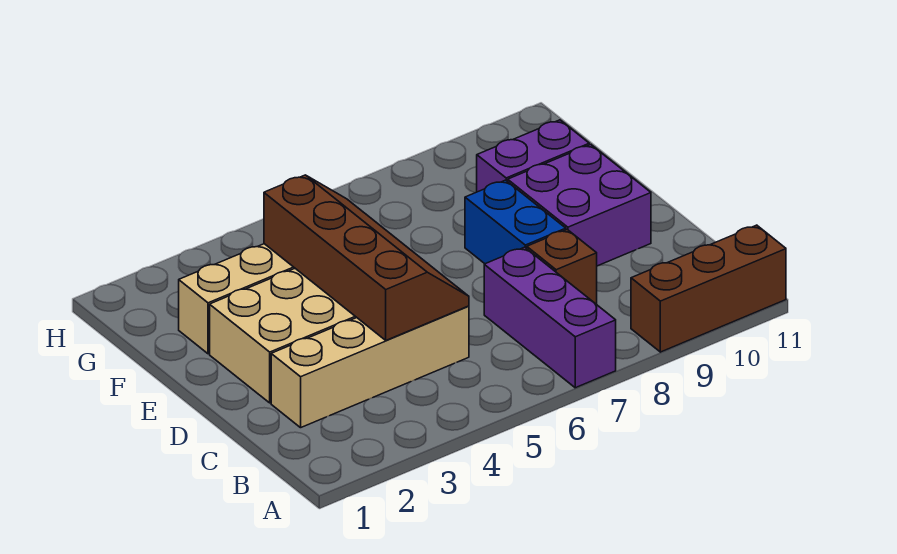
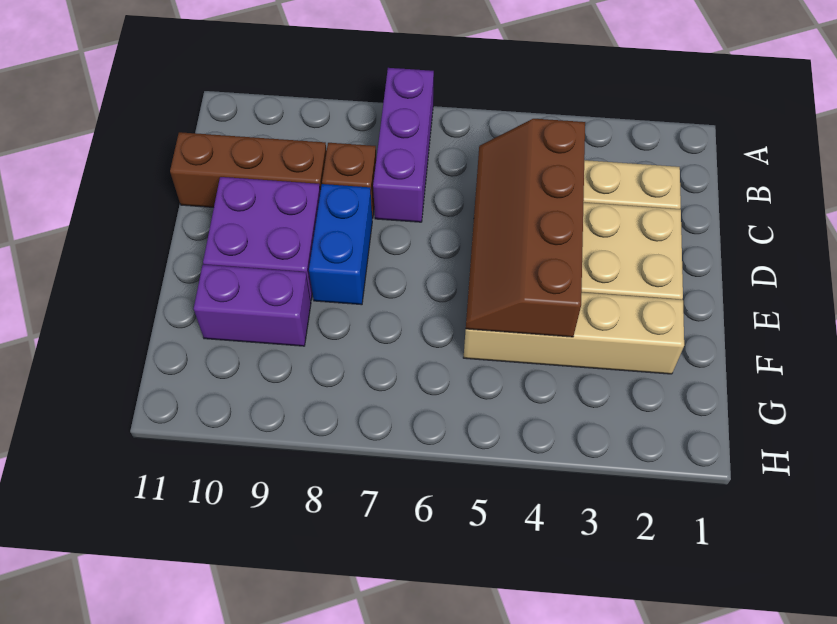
brown 1x3 brick [631,225,786,352] -> brown 1x3 brick moved to [170,132,327,207]

